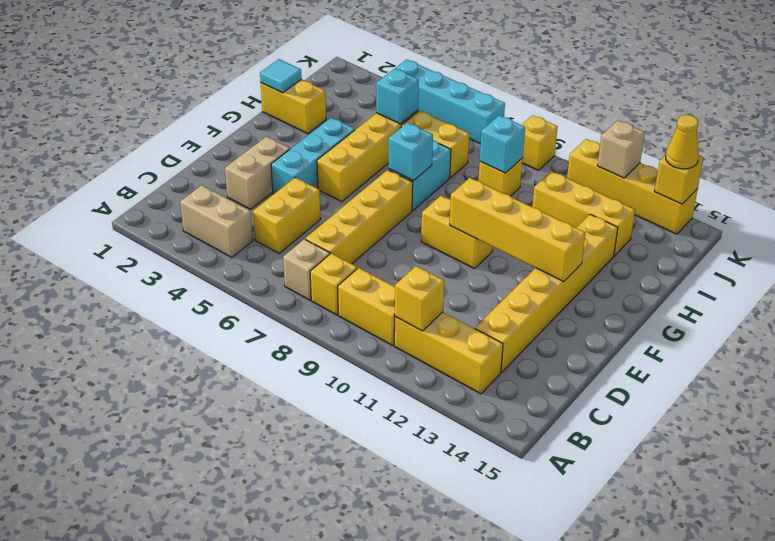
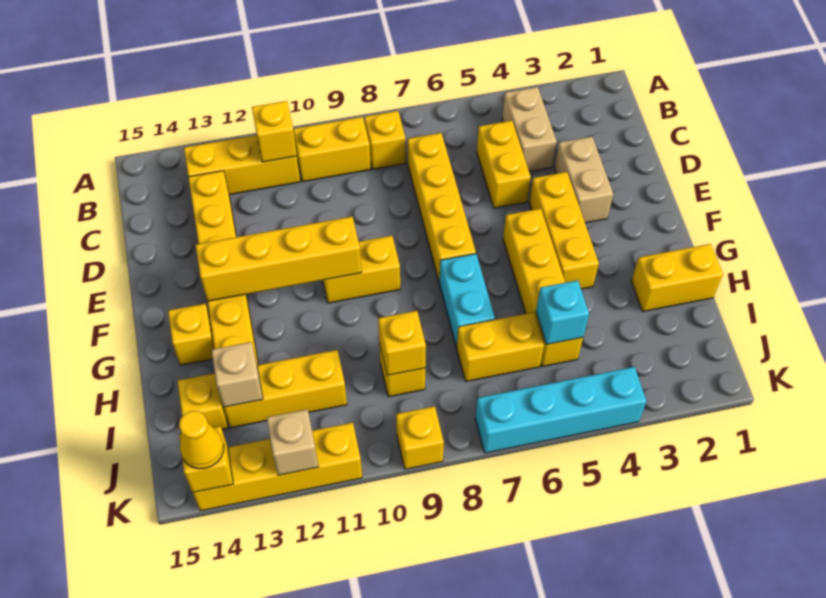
tan 1x2 brick [180,185,253,258] -> tan 1x2 brick turned to [502,87,557,171]
tan 1x1 brick [283,239,330,300] -> tan 1x1 brick moved to [212,342,263,407]
cyan 1x3 brick [271,118,355,194] -> yellow 1x3 brick [529,172,599,289]
cyan 1x1 brick [389,123,433,181] -> none
none -> yellow 1x1 brick [168,304,215,365]
cyan 1x1 tile [260,59,302,93] -> none
cyan 1x1 brick [480,115,525,173] -> yellow 1x1 brick [378,311,426,375]
none -> yellow 1x1 brick [178,373,228,429]

